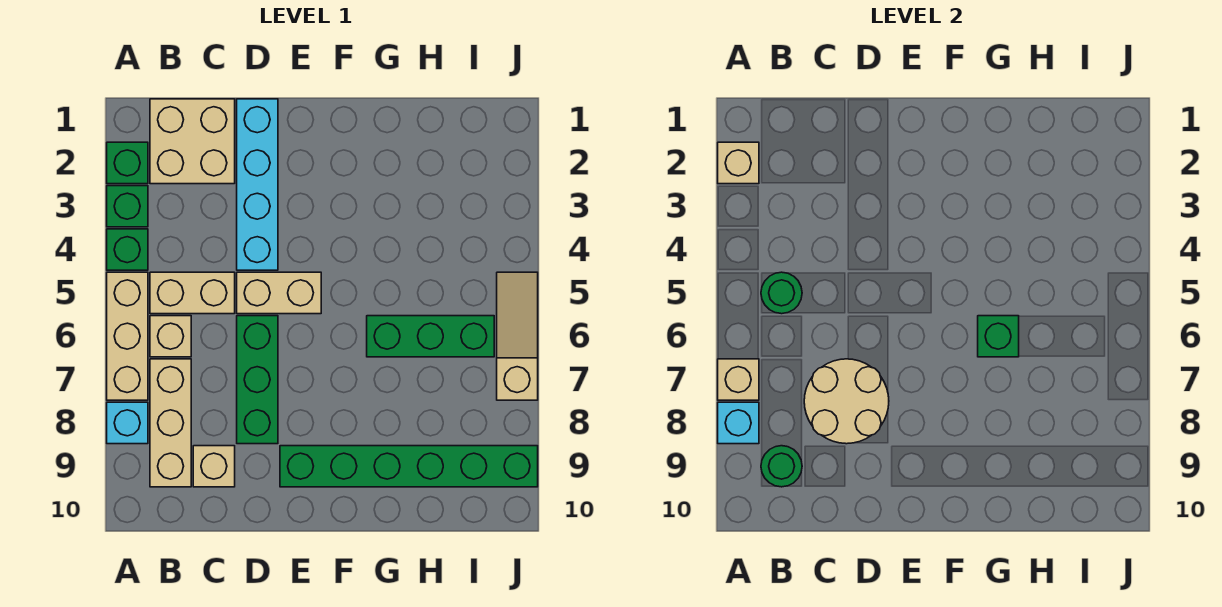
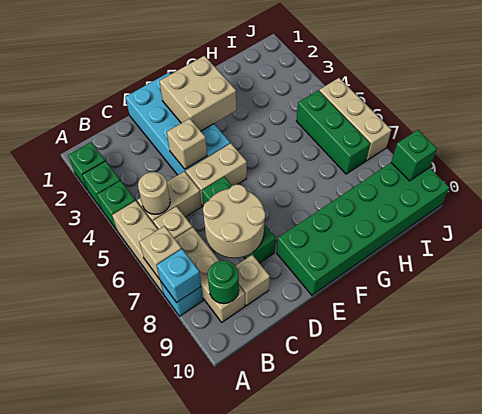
tan 1x1 brick [718,142,759,184] -> tan 1x1 brick moved to [167,118,207,169]
tan 2x2 brick [150,99,235,184] -> tan 2x2 brick moved to [159,56,236,131]
green 1x1 round brick [761,272,802,314] -> tan 1x1 round brick [138,172,170,214]
cyan 1x4 brick [237,99,278,270] -> cyan 2x4 brick [125,73,230,175]
green 1x6 brick [280,446,538,487] -> green 2x6 brick [277,163,449,295]
green 1x3 brick [367,316,494,357] -> green 1x3 brick turned to [296,90,370,174]
green 1x1 brick [978,316,1019,357] -> green 1x1 brick moved to [391,130,437,181]
tan 1x3 slope [497,272,538,400] -> tan 1x3 brick [319,78,391,160]

